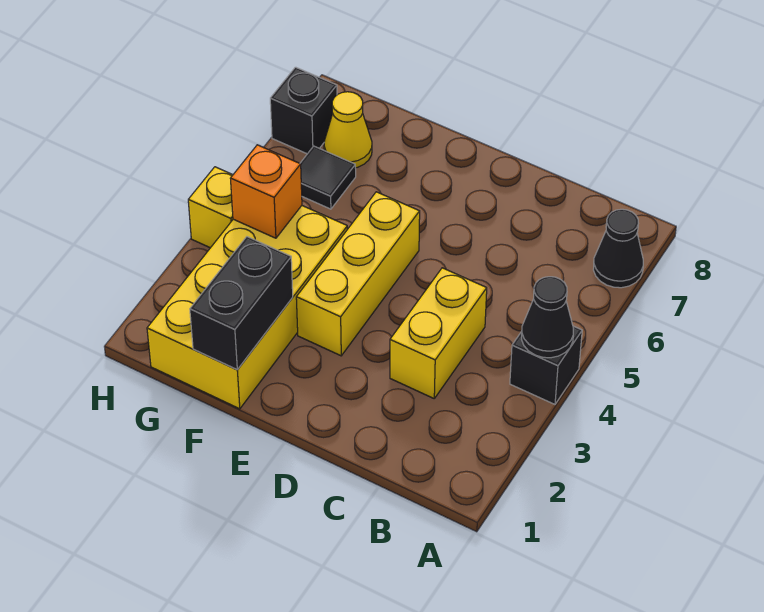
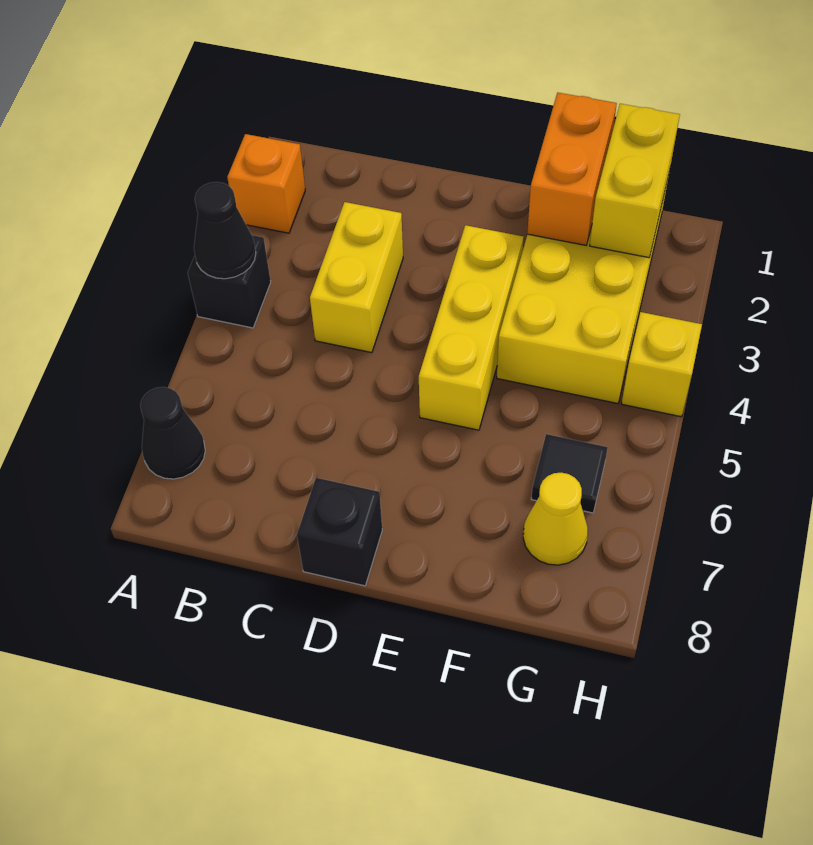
black 1x2 brick [190,237,293,370] -> orange 1x2 brick [527,93,617,245]
none -> yellow 1x2 brick [590,104,680,258]
orange 1x1 brick [230,145,302,238] -> orange 1x1 brick moved to [227,134,305,233]
black 1x1 brick [270,67,337,154] -> black 1x1 brick moved to [297,478,382,586]

